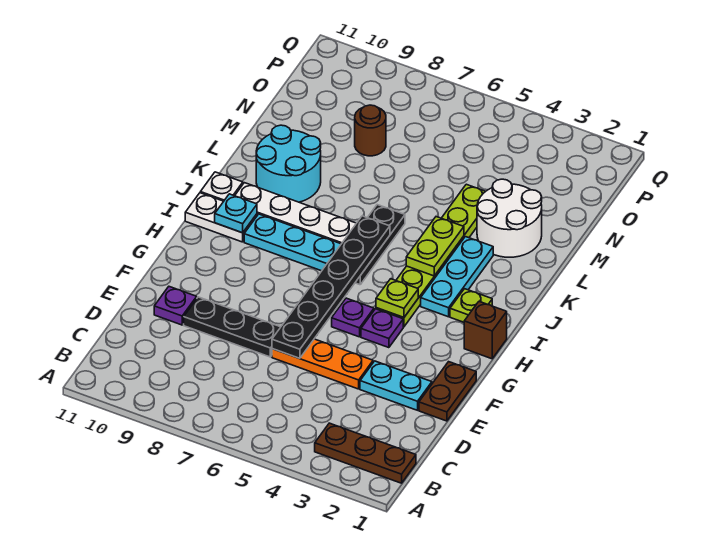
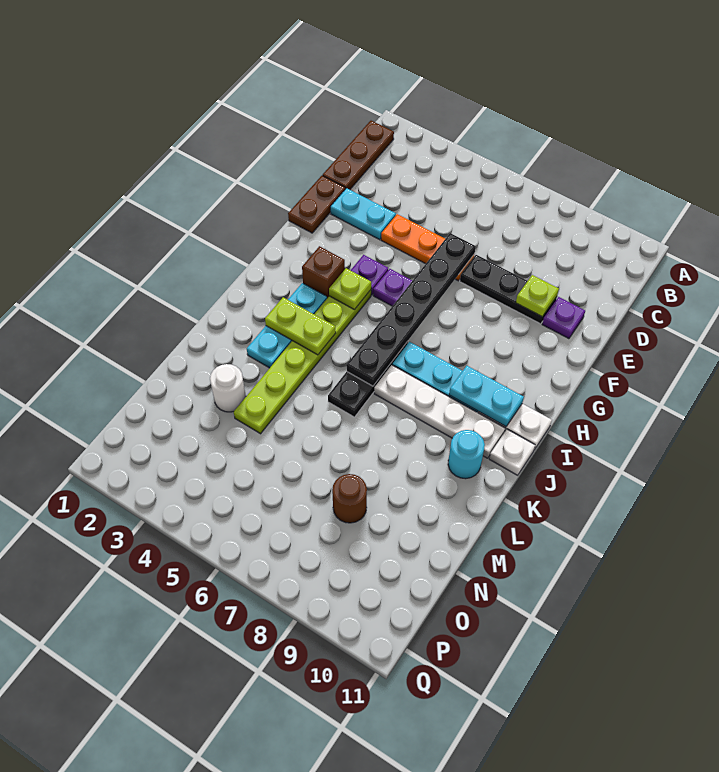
brown 1x3 plate [315,423,416,483] -> brown 1x3 plate turned to [323,121,394,190]
brown 1x1 brick [464,302,507,359] -> brown 1x1 brick moved to [302,246,345,298]
lime 1x1 plate [450,289,492,322] -> lime 1x1 plate moved to [516,275,559,317]
cyan 1x1 plate [215,194,257,233] -> cyan 1x2 plate [449,366,524,427]
lime 1x2 plate [406,217,464,276] -> lime 1x2 plate turned to [265,297,336,355]
cyan 2x2 round brick [256,125,321,202] -> cyan 1x1 round brick [448,430,485,479]
white 2x2 round brick [477,179,542,257] -> white 1x1 round brick [210,364,246,412]

